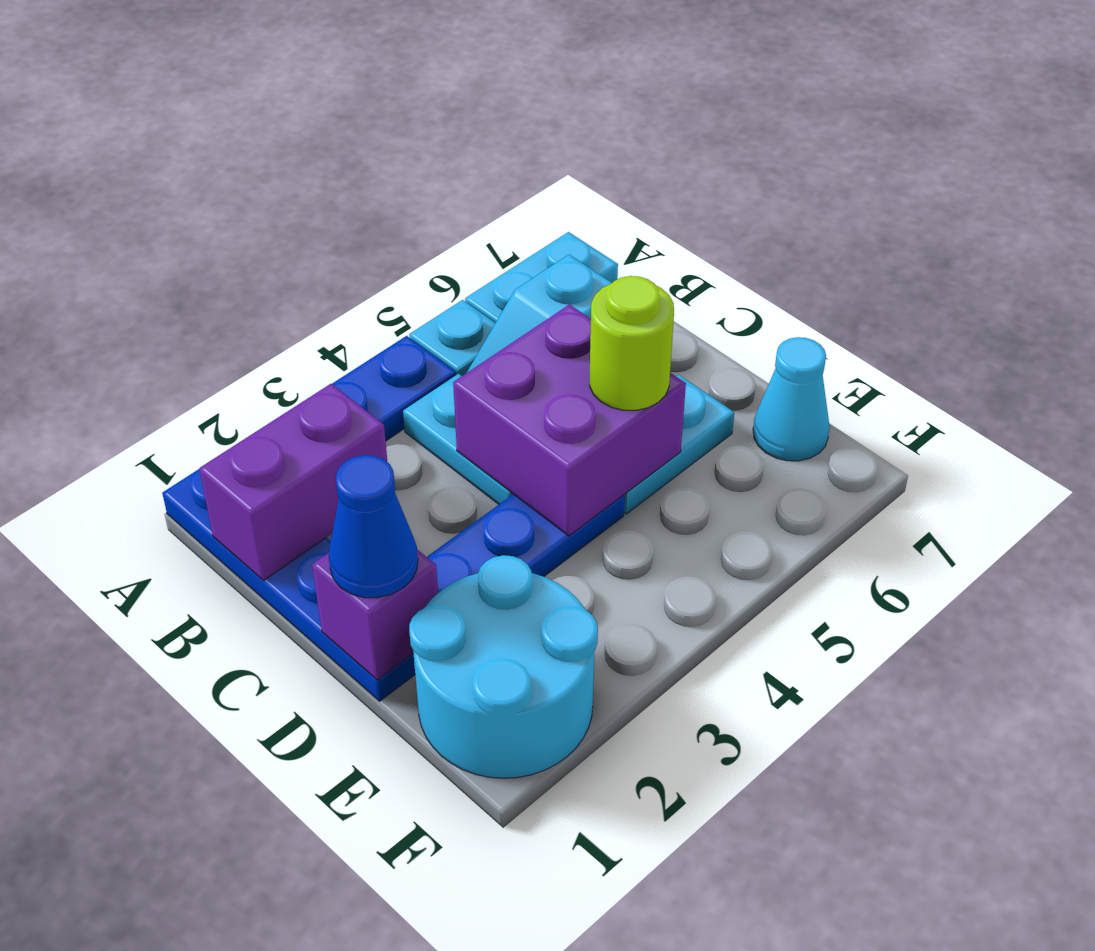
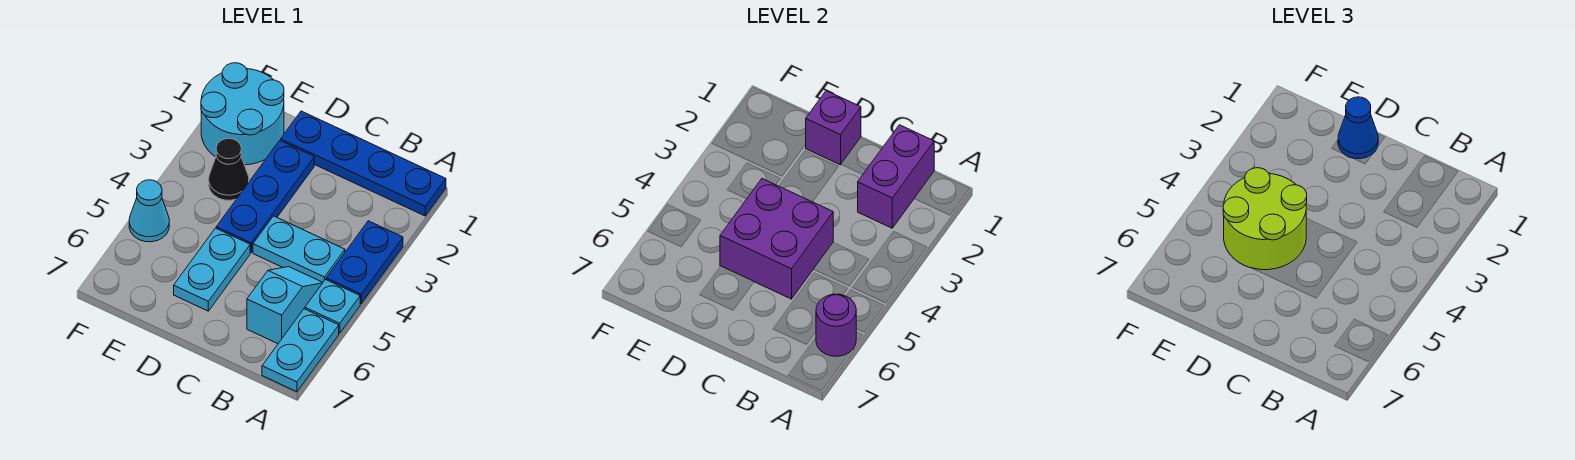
none -> purple 1x1 round brick [816,294,856,356]
lime 1x1 round brick [590,276,674,410] -> lime 2x2 round brick [1223,168,1307,270]
none -> black 1x1 cone [209,138,249,200]
cyan 1x1 cone [753,337,830,461] -> cyan 1x1 cone moved to [129,180,169,242]

